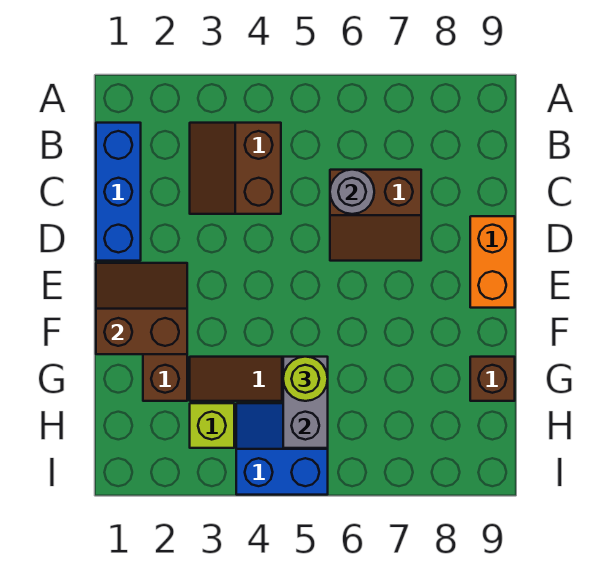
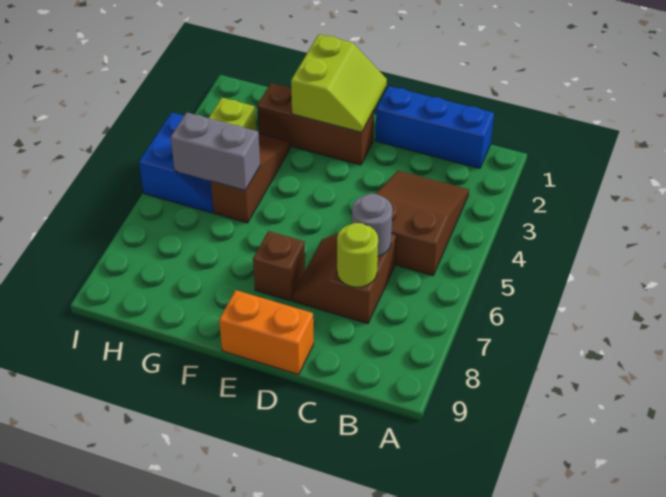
brown 2x2 slope [190,123,281,214] -> brown 2x3 slope [376,171,469,276]
brown 2x2 slope [96,263,187,354] -> lime 2x2 slope [291,34,387,132]
lime 1x1 round brick [283,357,328,401] -> lime 1x1 round brick moved to [337,223,378,287]
brown 1x1 brick [470,357,515,401] -> brown 1x1 brick moved to [253,231,305,301]

